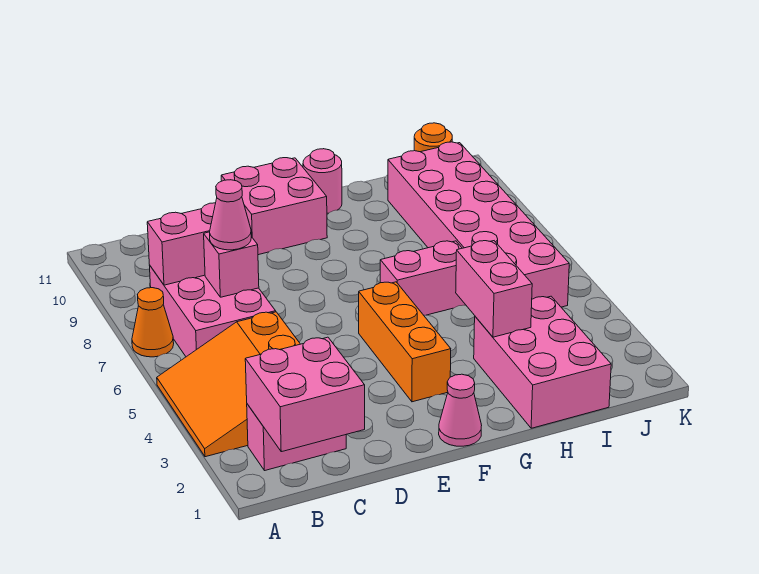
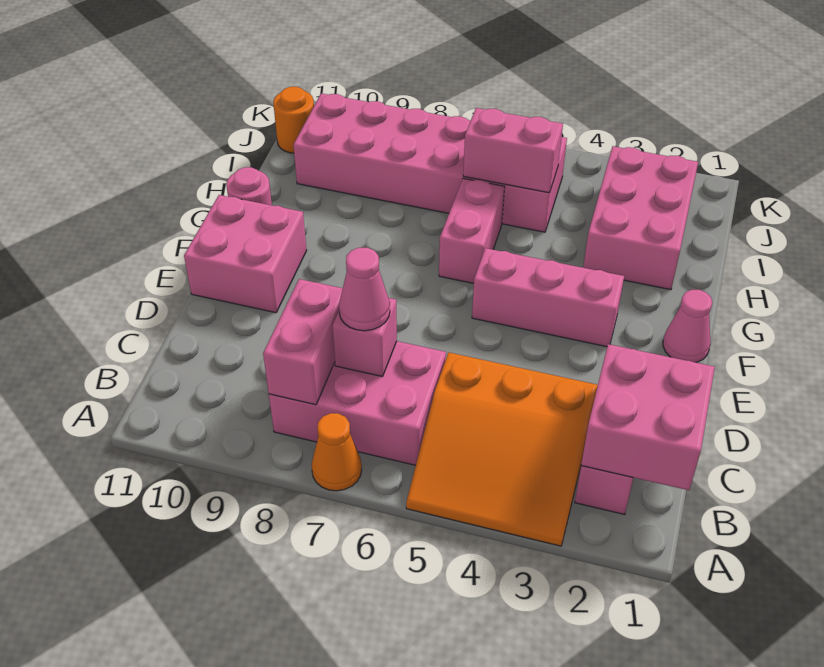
orange 1x3 brick [359,282,451,402] -> pink 1x3 brick [472,248,624,347]
pink 2x3 brick [474,296,611,428] -> pink 2x3 brick turned to [583,146,698,290]
pink 1x2 brick [456,241,532,337] -> pink 1x2 brick moved to [463,108,563,193]

